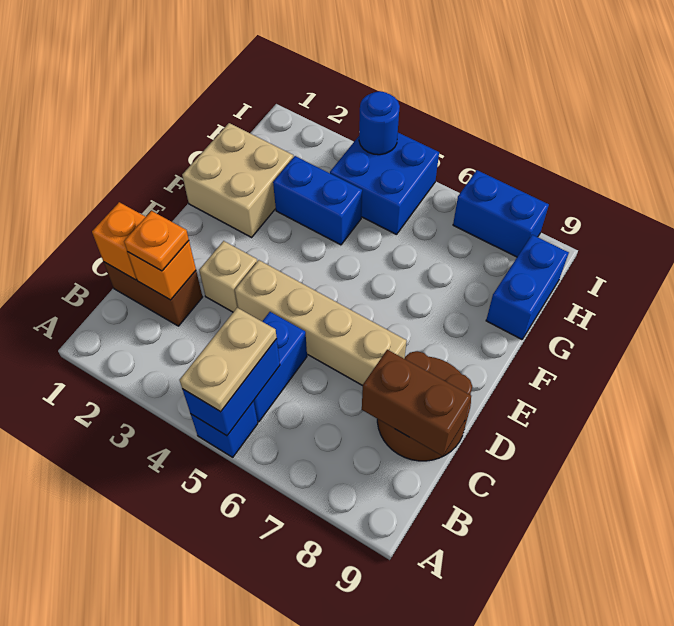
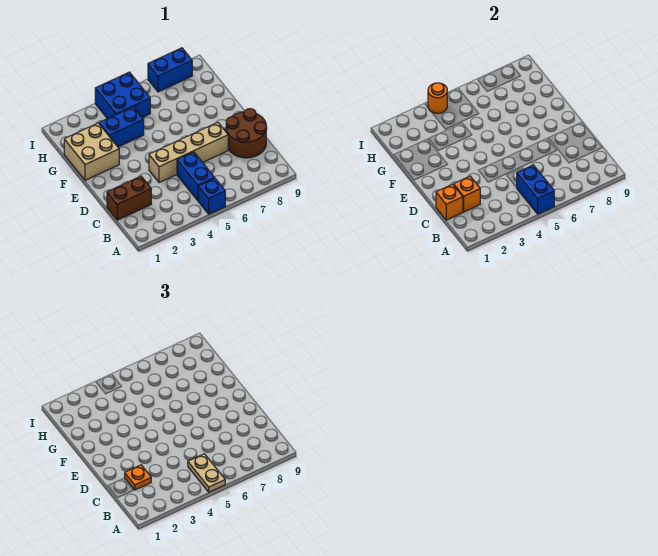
brown 1x2 brick [362,350,471,456] -> none
tan 1x1 brick [199,241,257,312] -> none
blue 1x2 brick [486,235,569,339] -> none
blue 1x1 round brick [359,91,400,155] -> orange 1x1 round brick [428,83,447,113]

